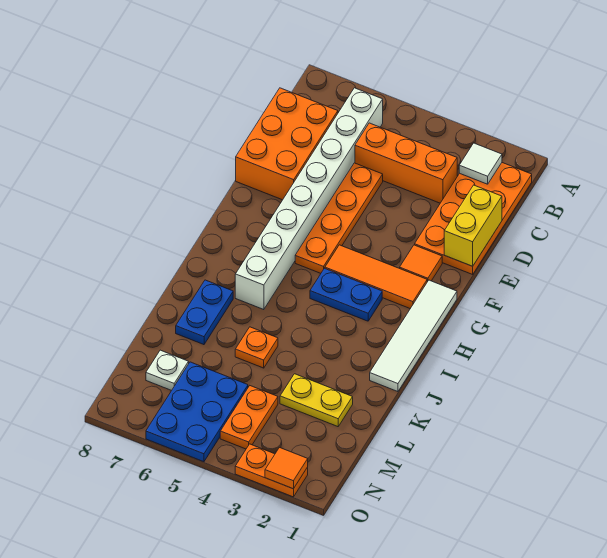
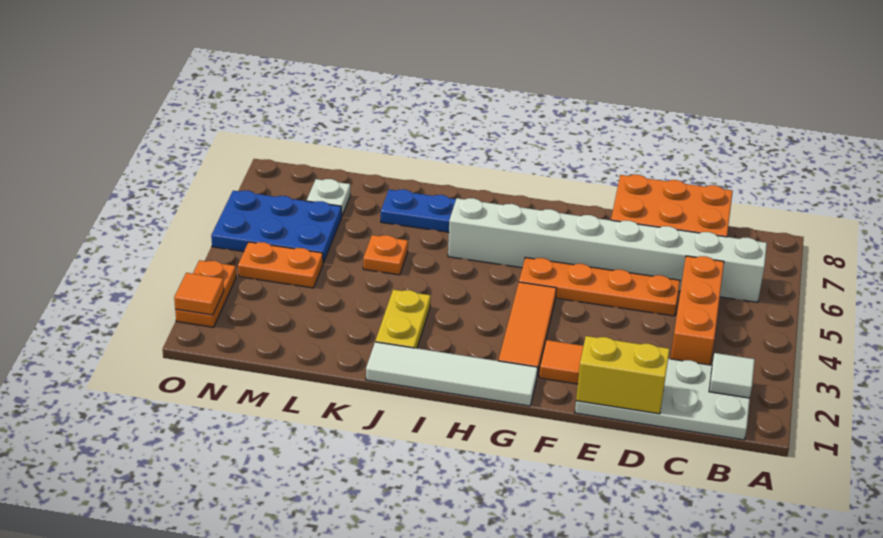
orange 2x4 plate [415,163,532,274] -> white 2x4 plate [575,359,750,440]
blue 1x2 plate [310,268,382,321] -> none
yellow 1x2 plate [280,374,353,427] -> yellow 1x2 plate moved to [375,290,431,348]

